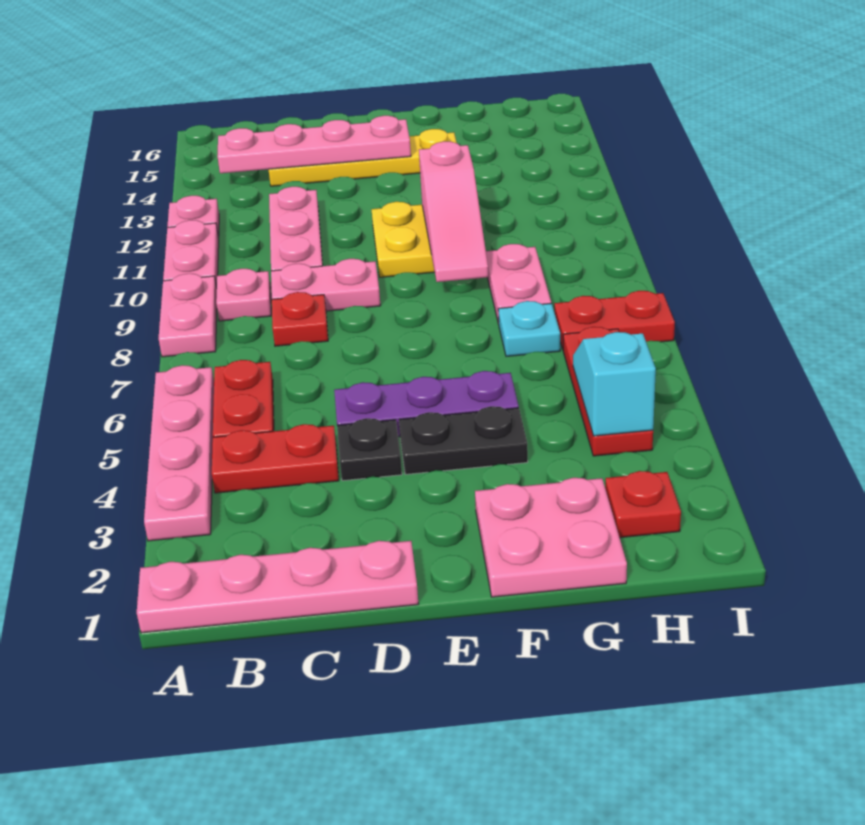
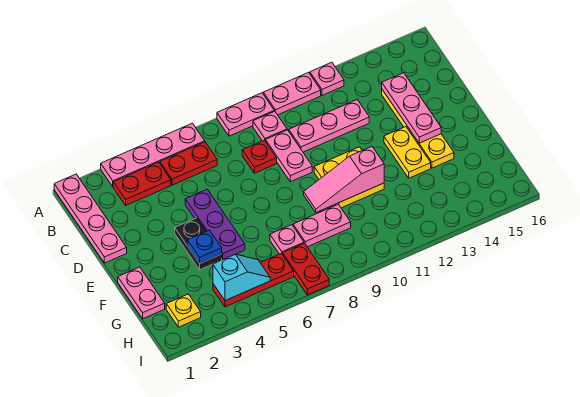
red 1x2 plate [212,424,339,493] -> red 1x2 plate turned to [113,162,171,205]
pink 1x4 plate [217,116,411,173] -> pink 1x3 plate [382,73,441,143]
black 1x1 plate [337,418,402,481] -> none
none -> yellow 1x2 plate [384,127,431,178]
pink 2x2 plate [475,478,627,597] -> pink 1x2 plate [118,267,165,319]
none -> blue 1x1 plate [187,230,222,263]
cyan 1x1 plate [498,301,560,356] -> pink 1x1 plate [270,225,304,255]
red 1x1 plate [605,471,681,538] -> yellow 1x1 plate [166,294,201,327]

